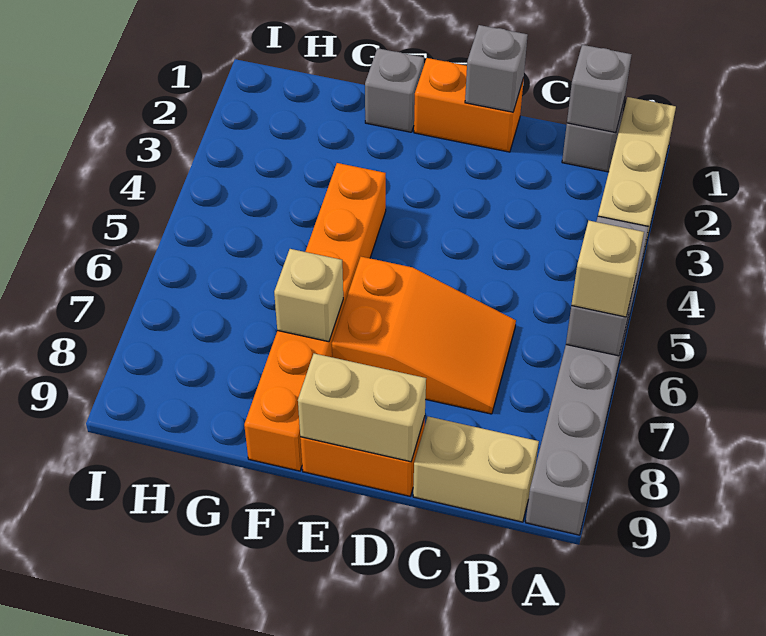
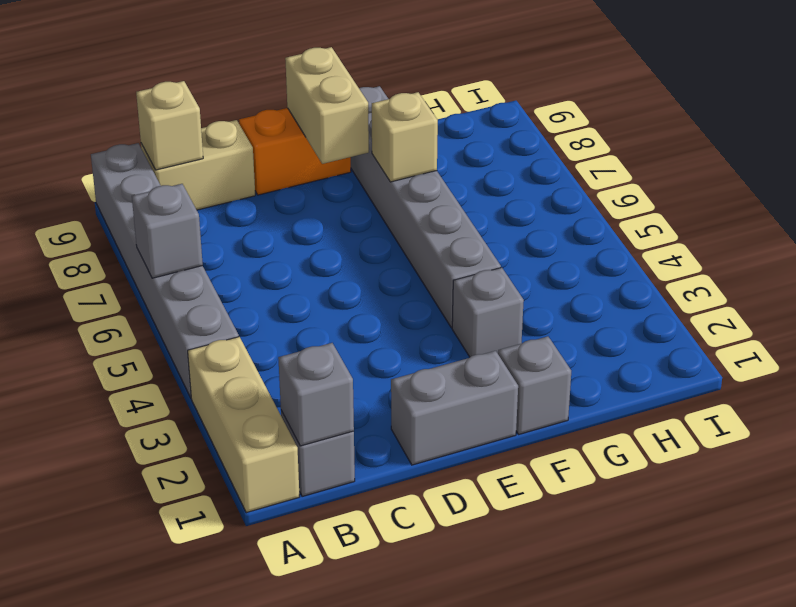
tan 1x1 brick [571,221,644,317] -> tan 1x1 brick moved to [136,81,203,170]
orange 2x3 slope [332,257,516,414] -> none
orange 1x2 brick [414,58,524,152] -> grey 1x2 brick [391,351,518,465]
grey 1x1 brick [465,25,528,112] -> grey 1x1 brick moved to [452,268,524,357]
tan 1x2 brick [298,354,426,462] -> tan 1x2 brick turned to [285,47,369,164]
orange 1x6 brick [244,163,386,471] -> grey 1x6 brick [351,86,501,328]

